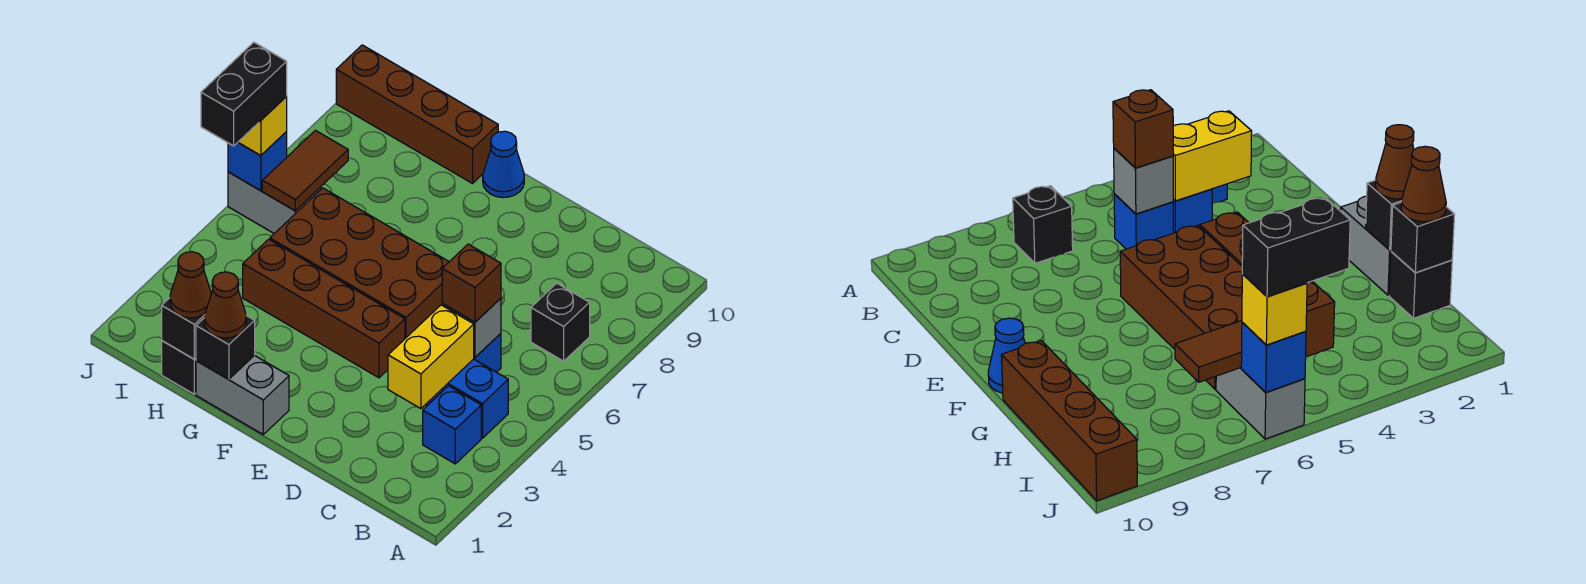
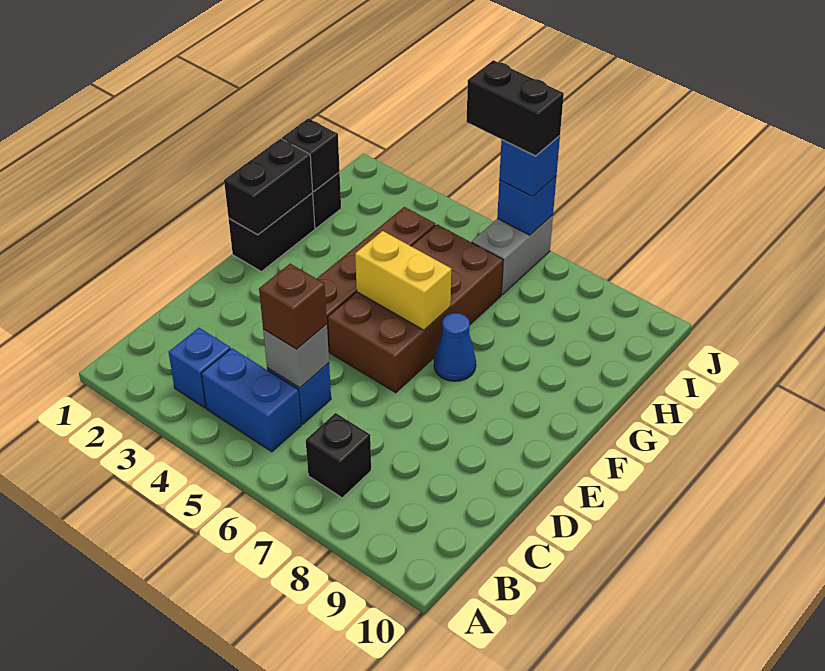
blue 1x2 brick [426,359,508,438] -> blue 1x2 brick turned to [201,348,301,452]
yellow 1x2 brick [388,305,474,409] -> yellow 1x2 brick moved to [355,231,451,330]
grey 1x2 brick [196,355,289,434] -> black 1x2 brick [229,193,315,271]
blue 1x1 cone [483,131,524,198] -> blue 1x1 cone moved to [434,313,476,381]
black 1x1 brick [196,316,255,379] -> black 1x2 brick [224,139,313,235]
brown 1x1 cone [205,272,246,338] -> none
brown 1x4 brick [336,45,498,183] -> none
brown 1x1 cone [170,252,211,318] -> none
brown 1x2 tile [262,130,348,211] -> none
yellow 1x1 brick [238,96,287,156] -> blue 1x1 brick [499,136,560,196]

